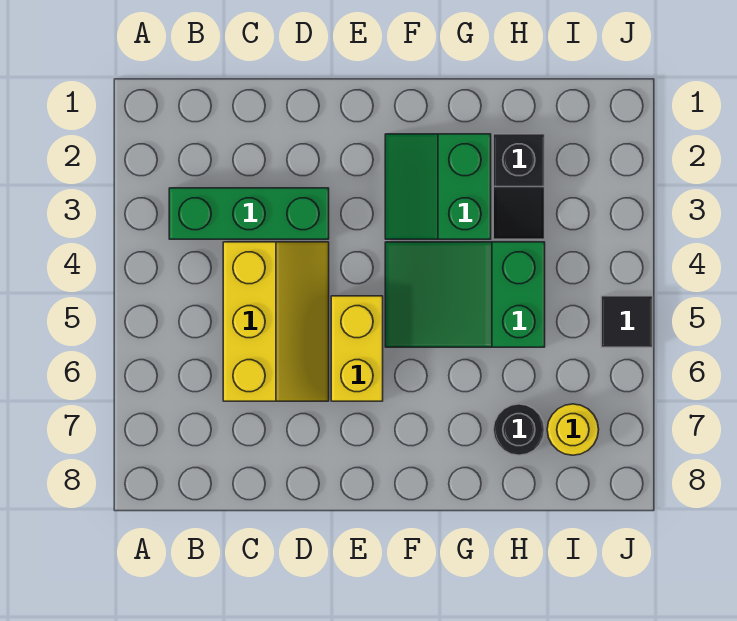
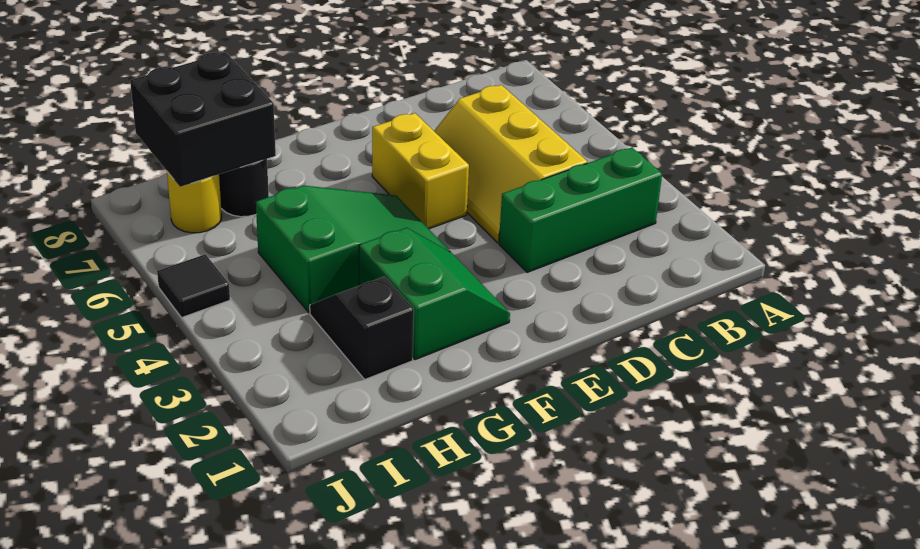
none -> black 2x2 brick [130,52,276,187]

